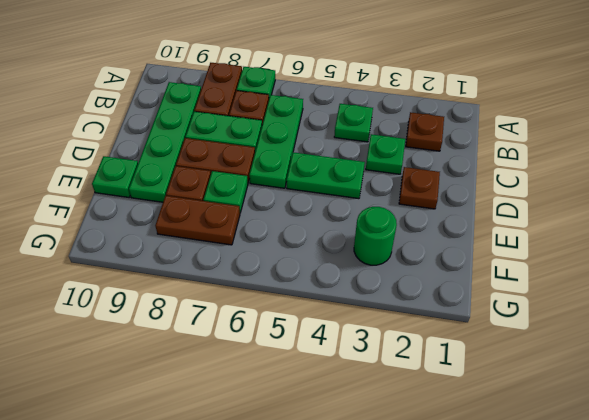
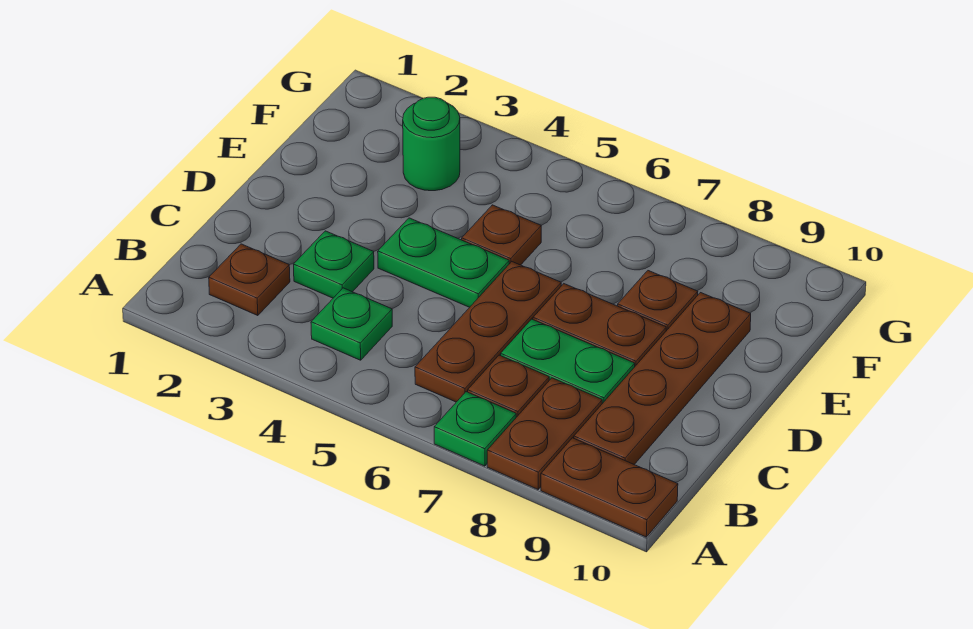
green 1x3 plate [249,95,303,188] -> brown 1x3 plate [415,262,561,402]
green 1x4 plate [129,82,201,202] -> brown 1x4 plate [574,293,751,464]
brown 1x1 plate [399,167,440,209] -> brown 1x1 plate moved to [462,205,541,265]
green 1x1 plate [204,171,248,213] -> none
green 1x1 plate [92,156,138,197] -> none
brown 1x2 plate [155,196,240,245] -> brown 1x2 plate moved to [541,438,678,537]

